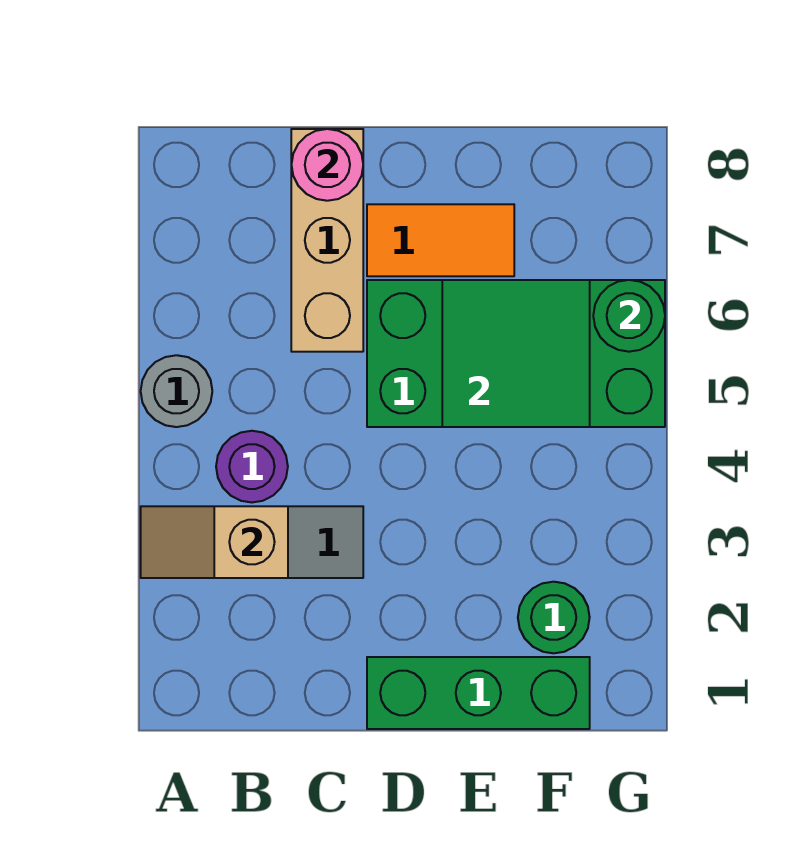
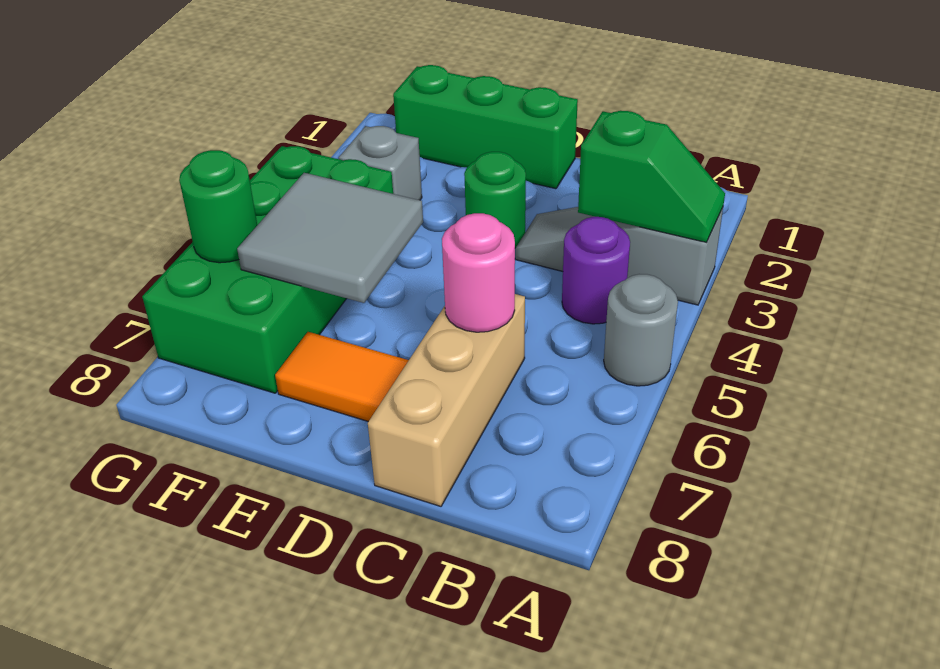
tan 1x2 slope [141,506,288,578] -> green 1x2 slope [578,111,725,242]
pink 1x1 round brick [291,129,363,201] -> pink 1x1 round brick moved to [442,213,515,332]
green 2x4 brick [367,280,665,427] -> green 2x4 brick turned to [142,146,393,393]
green 2x2 tile [442,280,590,427] -> grey 2x2 tile [237,173,423,303]
green 1x1 round brick [518,582,590,653] -> green 1x1 round brick moved to [464,152,526,248]
none -> grey 1x1 brick [339,126,422,200]

